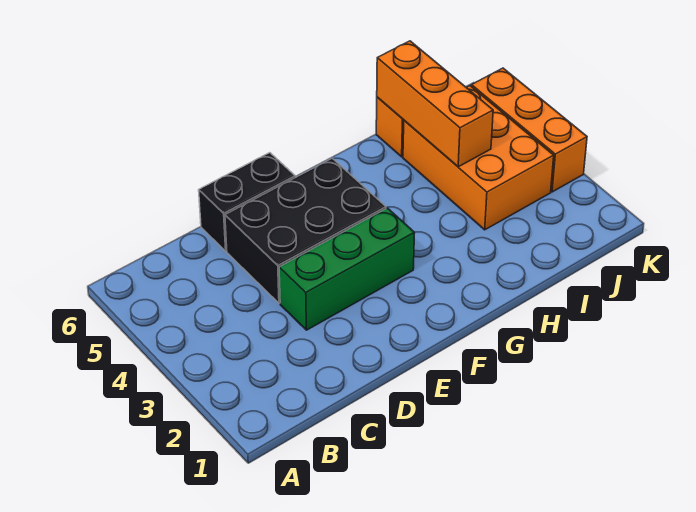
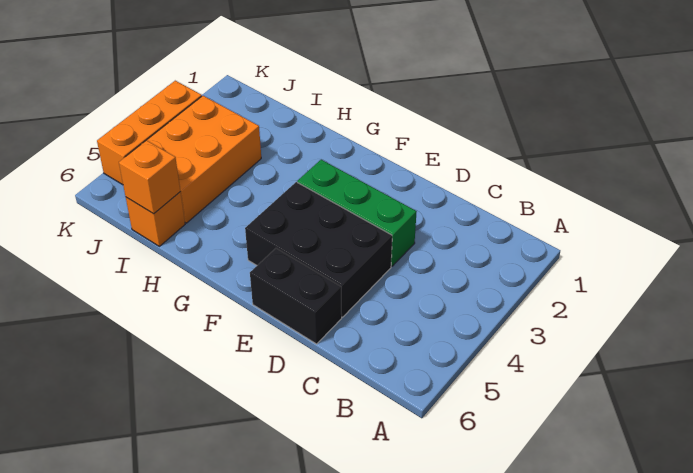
orange 1x3 brick [377,41,493,167] -> orange 1x1 brick [119,140,180,214]

